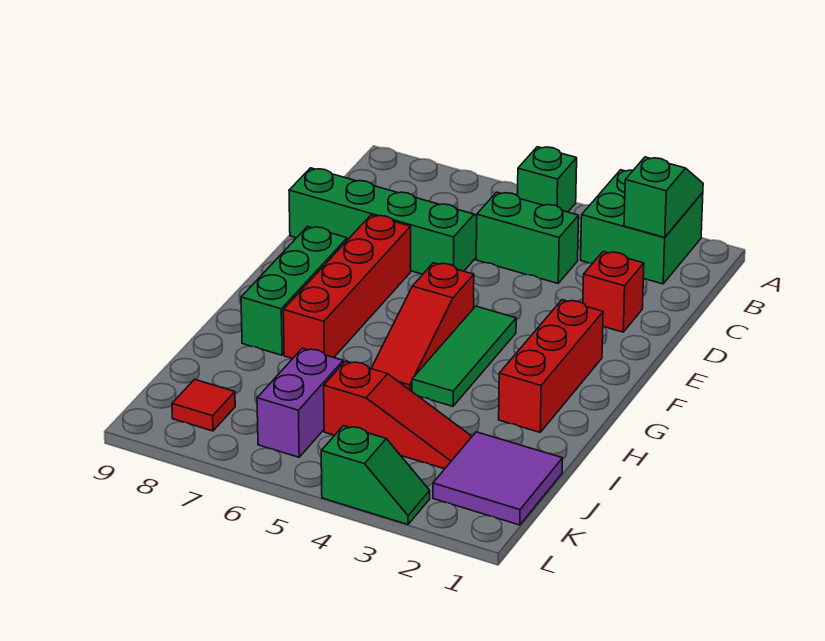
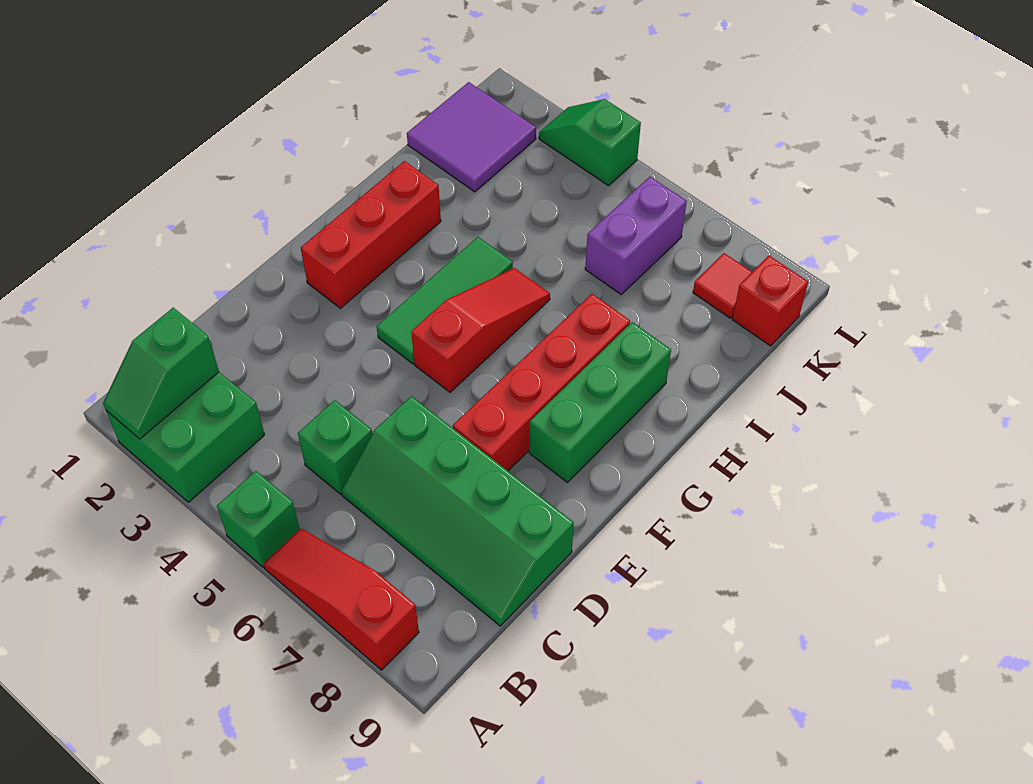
green 1x2 brick [476,192,579,283] -> green 1x1 brick [298,400,372,494]
red 1x1 brick [583,252,644,332] -> red 1x1 brick moved to [732,256,808,346]
red 1x3 slope [324,361,472,469] -> red 1x3 slope moved to [263,529,419,670]

